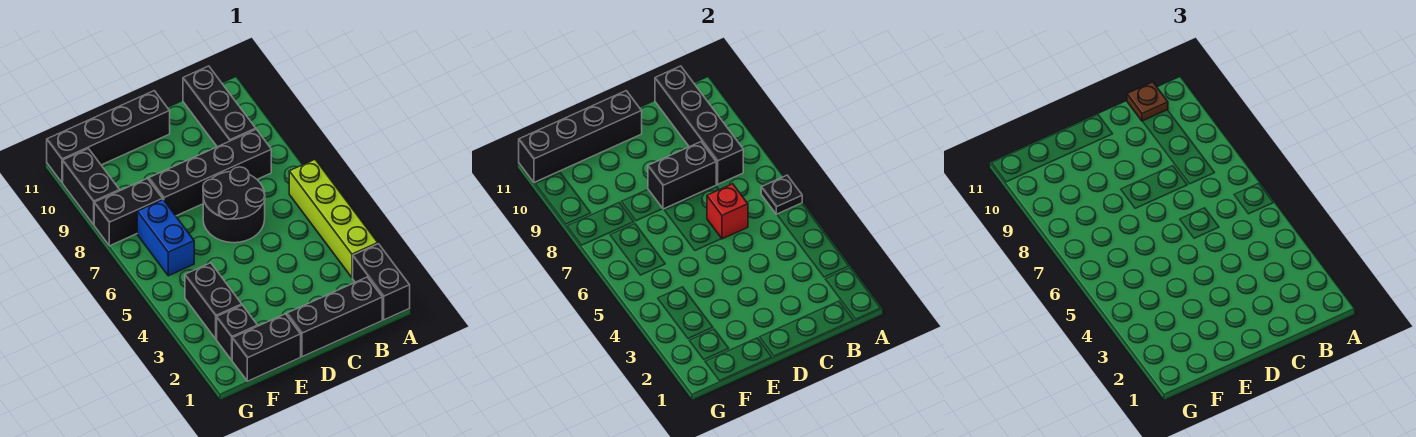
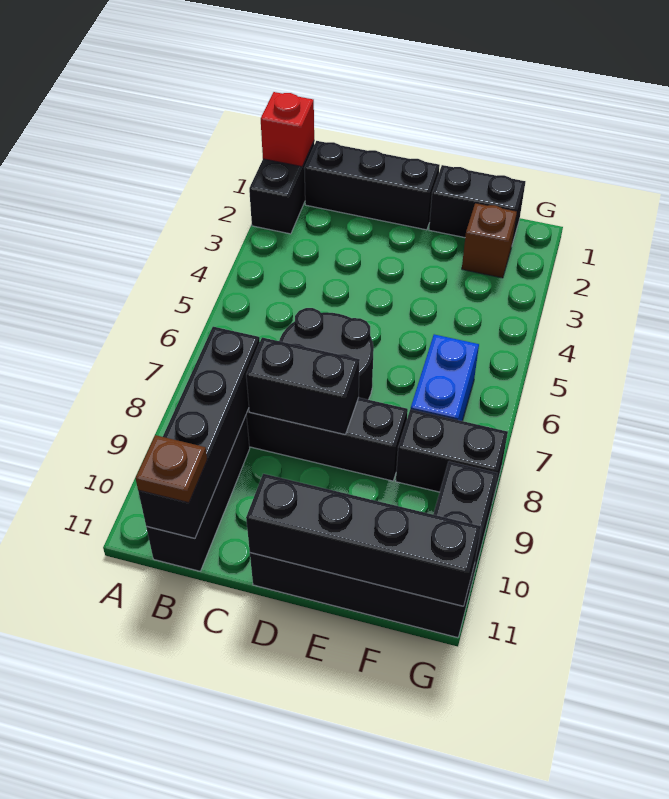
lime 1x4 brick [289,160,378,278] -> none
black 1x1 plate [761,175,802,214] -> none
red 1x1 brick [707,184,748,239] -> red 1x1 brick moved to [261,92,314,167]
black 1x1 brick [217,305,258,360] -> brown 1x1 brick [462,203,517,278]
black 1x2 brick [185,263,242,339] -> none

